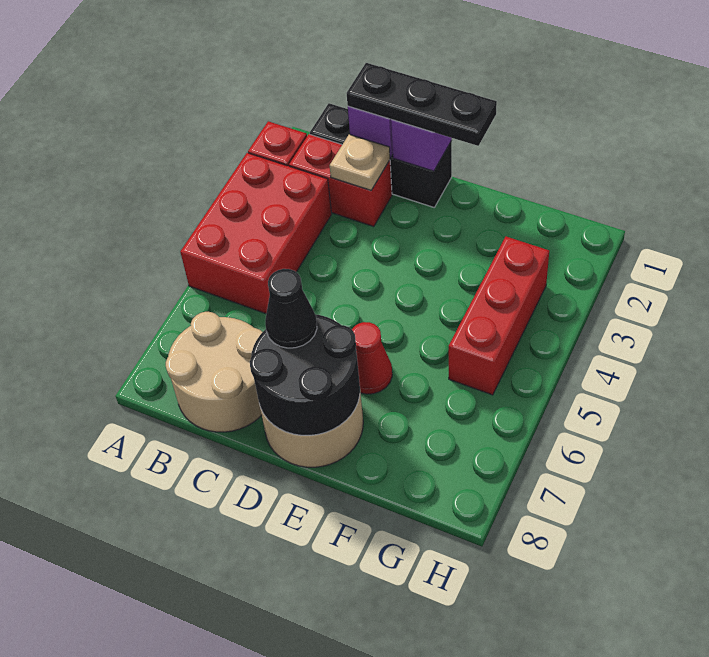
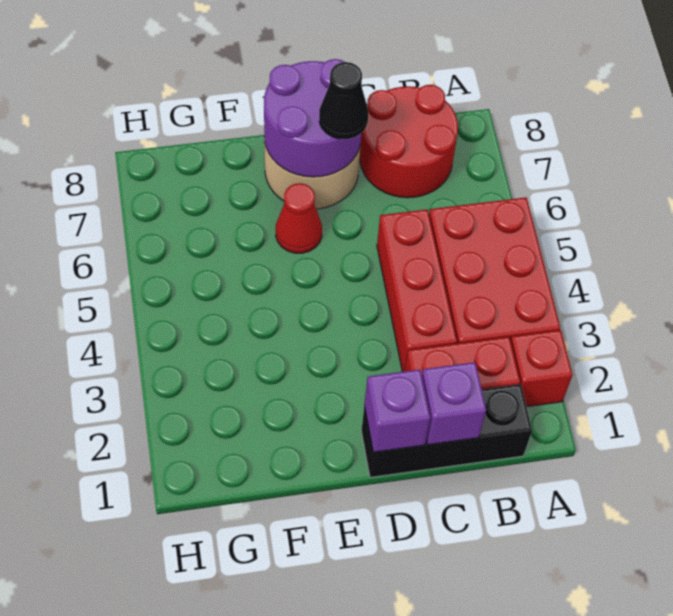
tan 2x2 round brick [166,312,262,432] -> red 2x2 round brick [360,85,458,198]
black 1x3 plate [347,63,497,146] -> none
tan 1x1 plate [330,134,390,190] -> none
black 2x2 round brick [250,314,360,435] -> purple 2x2 round brick [264,59,362,177]
red 1x3 brick [449,237,549,395] -> red 1x3 brick moved to [377,209,457,372]

